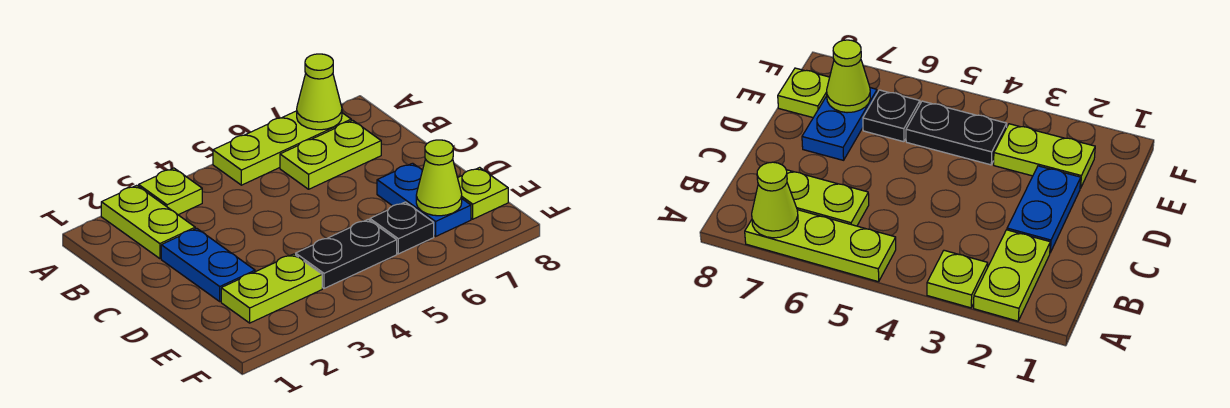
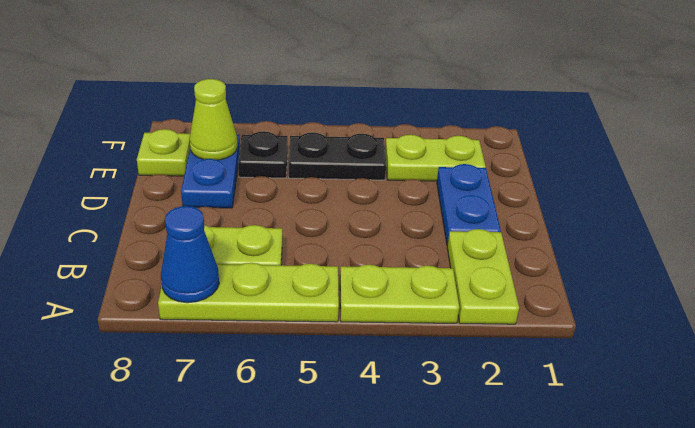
lime 1x1 plate [139,168,202,215] -> lime 1x2 plate [340,265,459,323]
lime 1x1 cone [297,54,342,130] -> blue 1x1 cone [161,206,219,303]

